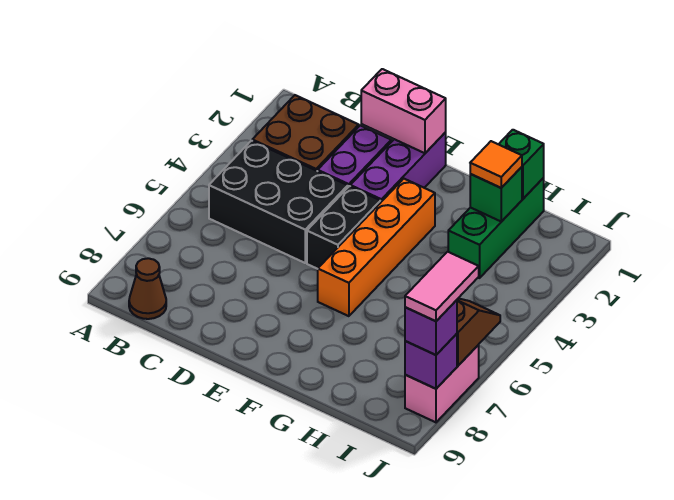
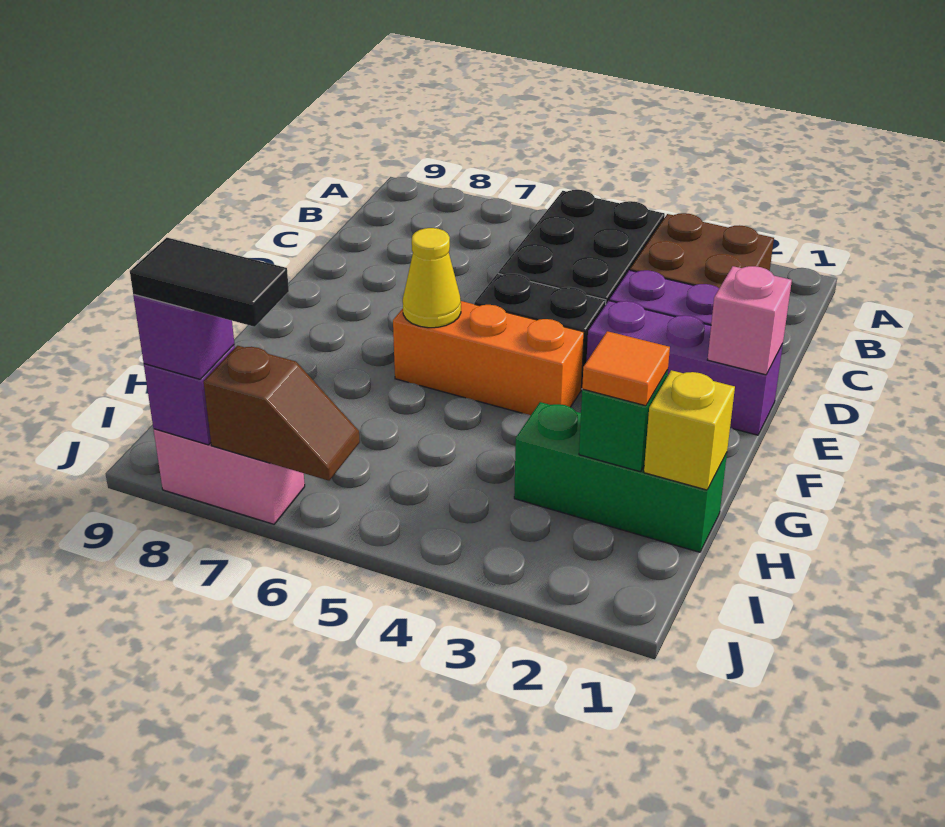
brown 1x1 cone [129,258,166,319] -> none
pink 1x2 brick [361,69,446,153] -> pink 1x1 brick [708,266,792,375]
orange 1x4 brick [318,179,435,316] -> orange 1x3 brick [393,301,584,415]
none -> yellow 1x1 cone [403,228,461,328]
green 1x1 brick [499,130,544,199] -> yellow 1x1 brick [644,370,735,490]
pink 1x2 tile [405,252,479,321] -> black 1x2 tile [130,238,289,327]

